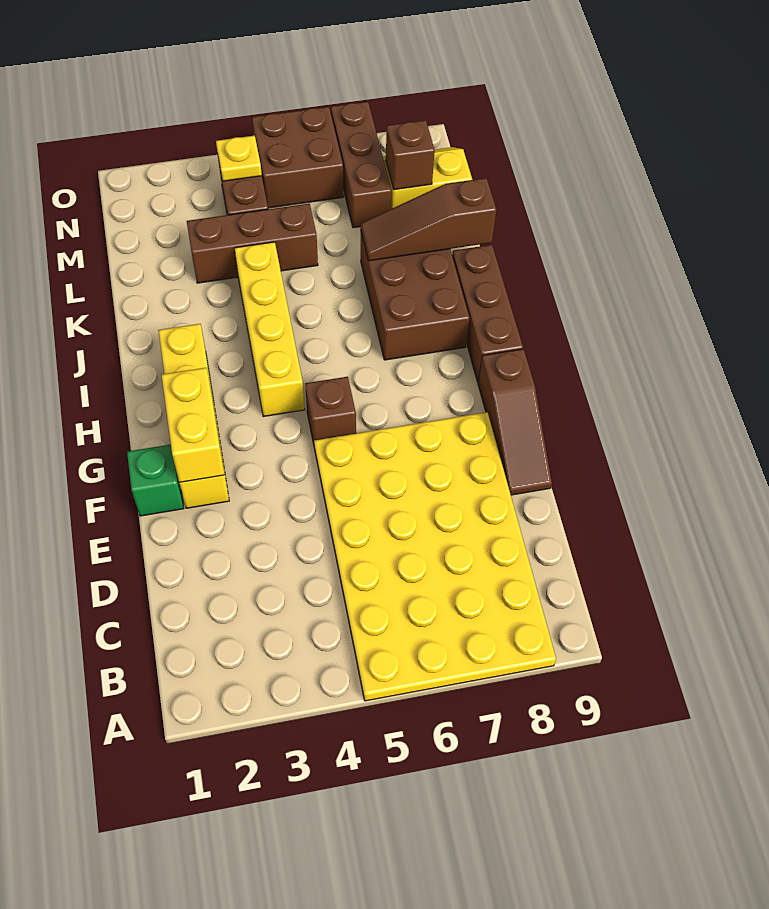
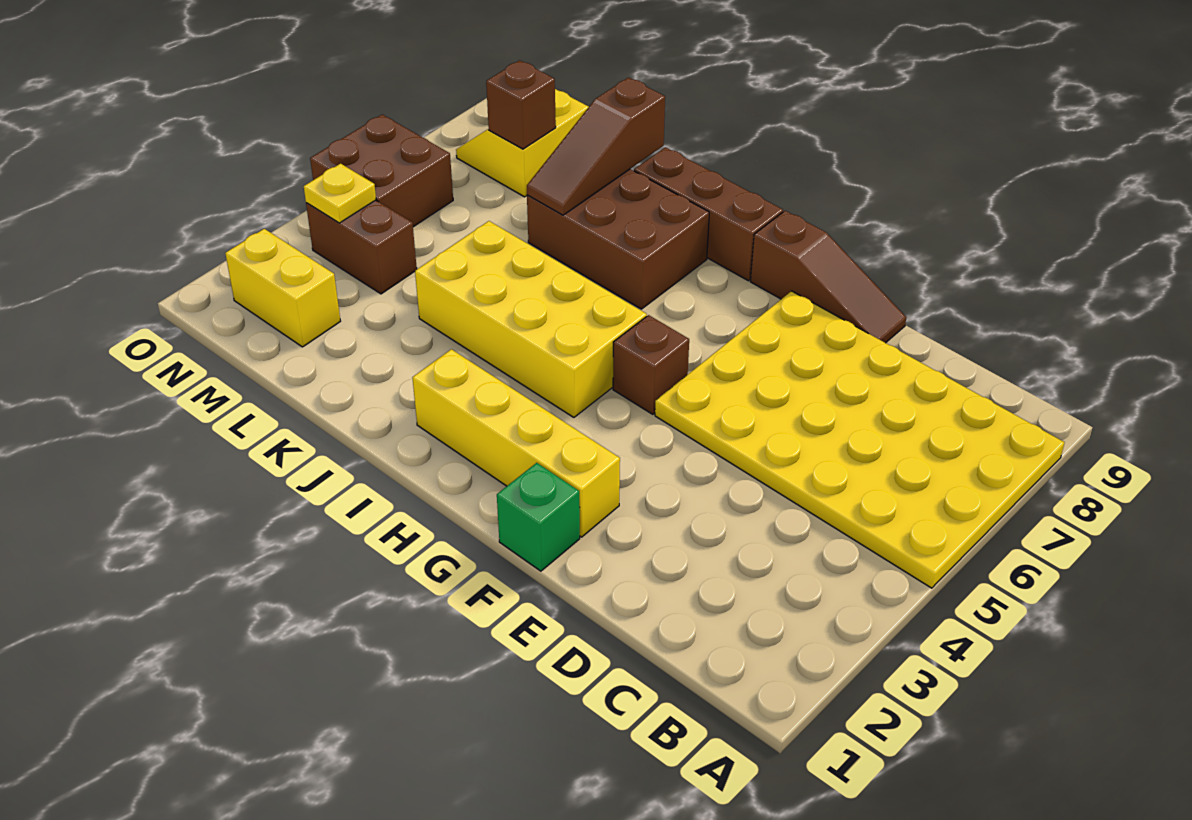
yellow 1x2 brick [161,368,224,482] -> yellow 1x2 brick moved to [225,229,340,347]
yellow 1x4 brick [235,242,305,417] -> yellow 2x4 brick [415,221,647,417]
brown 1x3 brick [187,204,318,283] -> none
brown 1x3 brick [331,102,391,228] -> none

